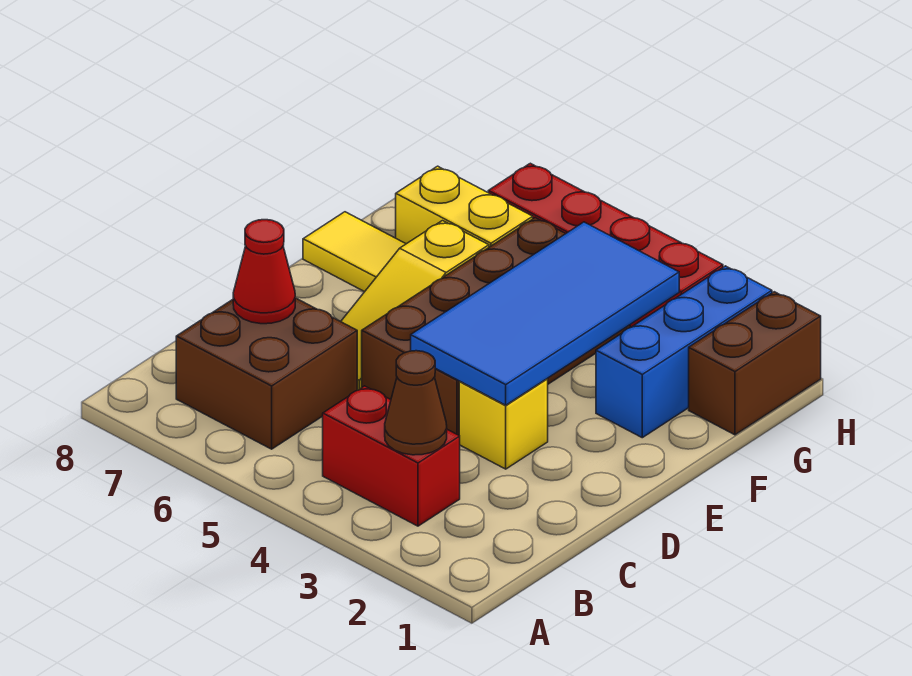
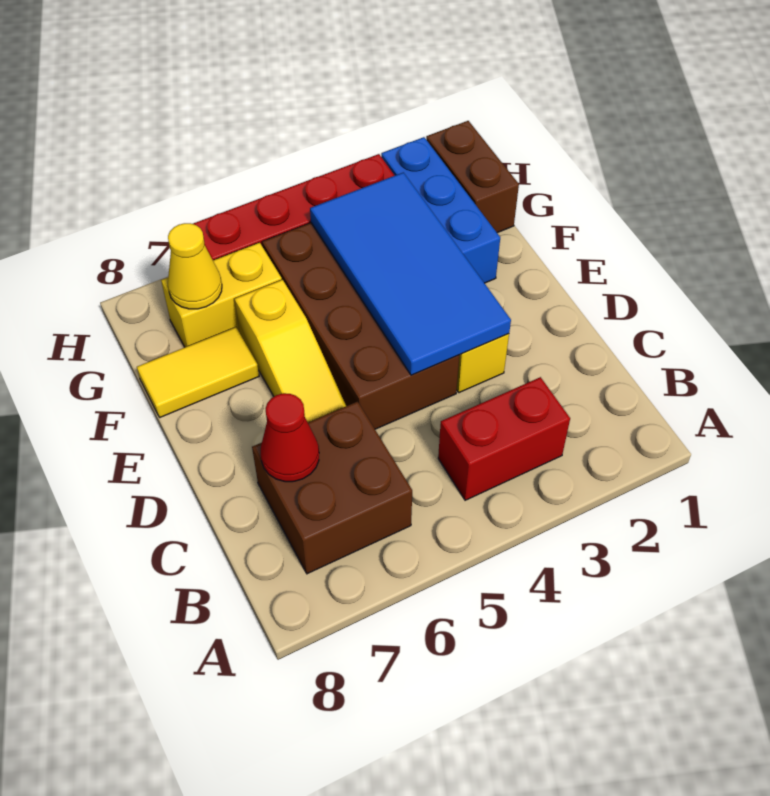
brown 1x1 cone [385,351,447,455] -> none
none -> yellow 1x1 cone [168,223,222,309]

